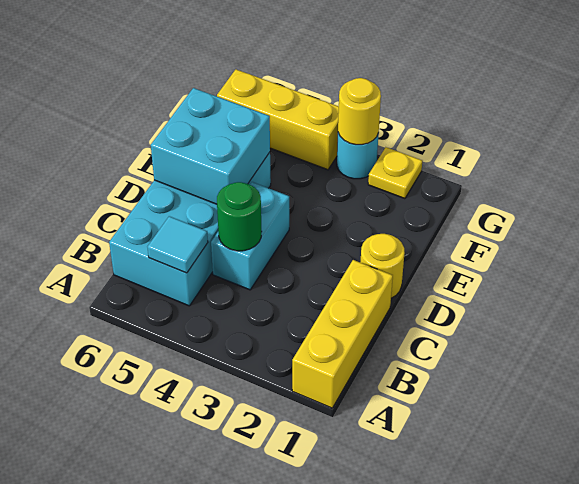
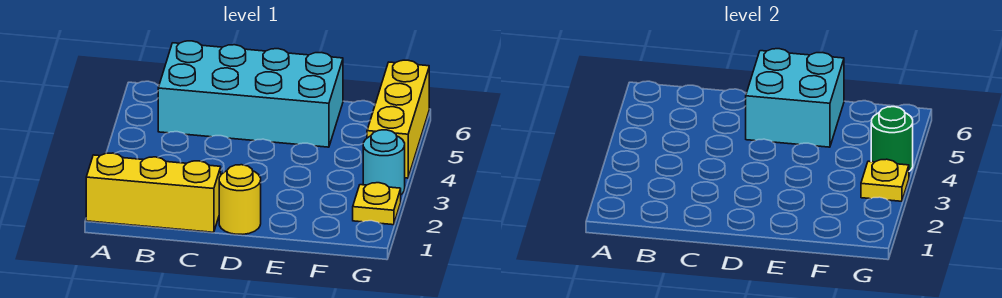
cyan 1x1 tile [148,216,208,273] -> none
cyan 1x2 brick [211,182,289,290] -> none
green 1x1 round brick [217,182,262,251] -> green 1x1 round brick moved to [871,107,913,171]
yellow 1x1 round brick [338,78,381,145] -> yellow 1x1 plate [861,159,909,201]

